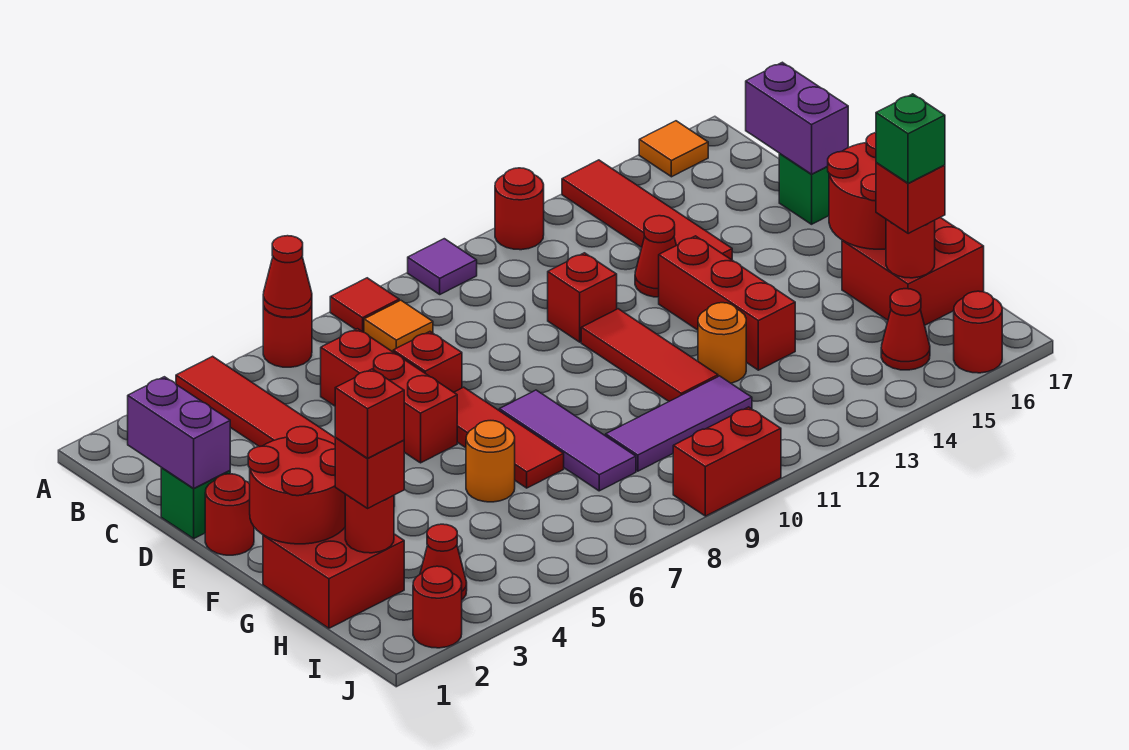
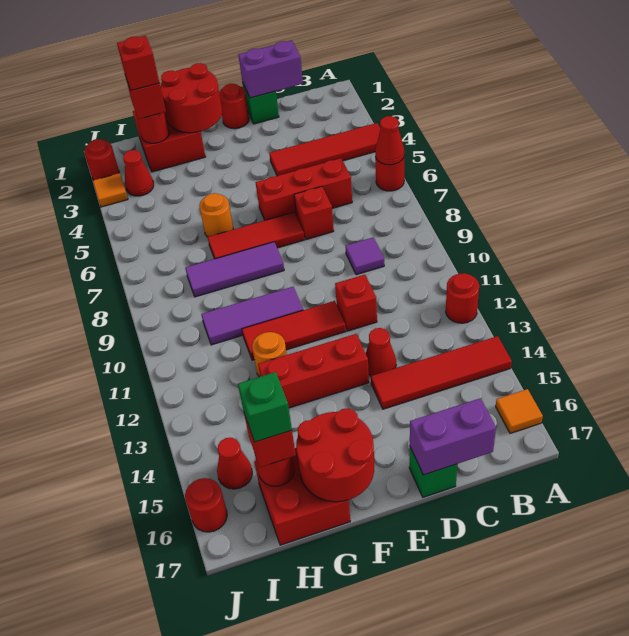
red 1x1 tile [330,278,399,332] -> none
purple 1x1 tile [408,239,477,294] -> purple 1x1 tile moved to [345,237,384,275]
orange 1x1 tile [364,300,433,352] -> orange 1x1 tile moved to [93,173,128,207]
purple 1x3 tile [606,376,752,471] -> purple 1x3 tile turned to [201,287,303,345]
red 1x2 brick [673,407,781,516] -> none

